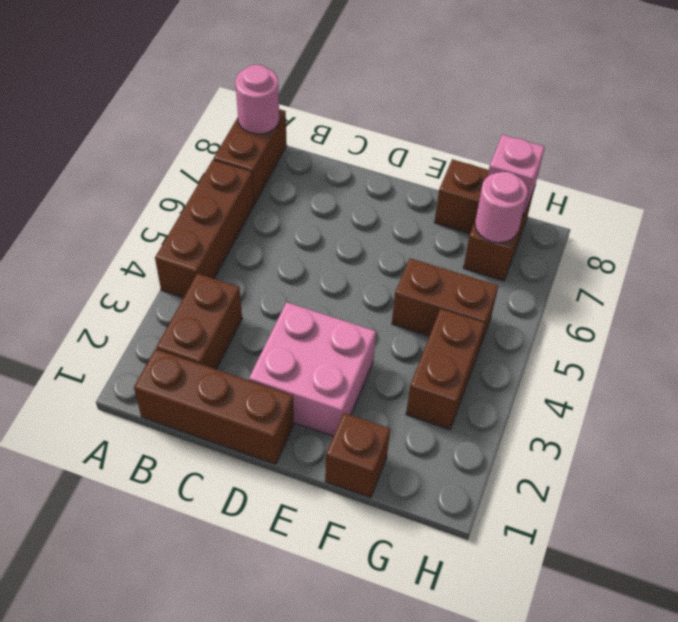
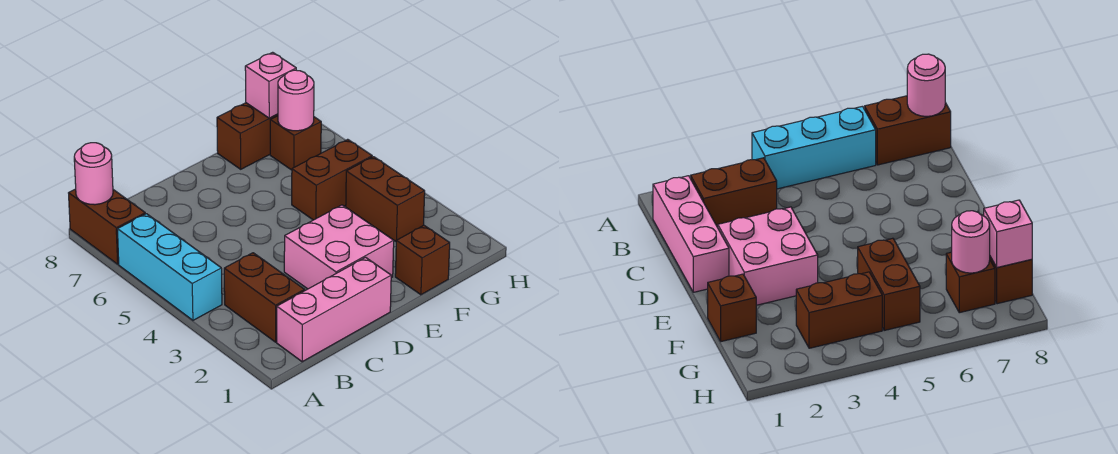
brown 1x3 brick [155,160,254,298] -> cyan 1x3 brick [117,214,222,320]
brown 1x3 brick [134,349,294,464] -> pink 1x3 brick [277,257,391,362]

